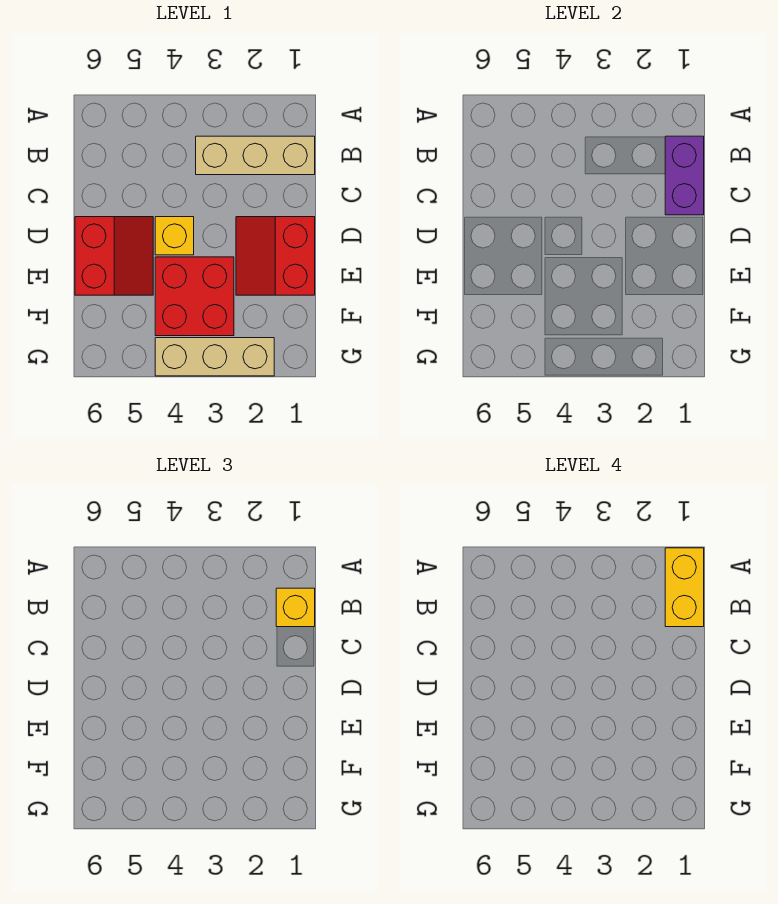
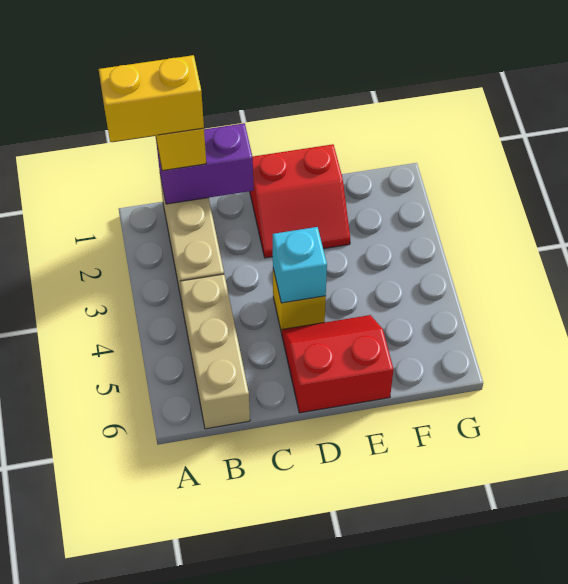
none -> cyan 1x1 brick [273,227,327,303]
red 2x2 brick [155,257,234,336] -> none
tan 1x3 brick [155,338,274,376] -> tan 1x3 brick moved to [180,274,250,429]

